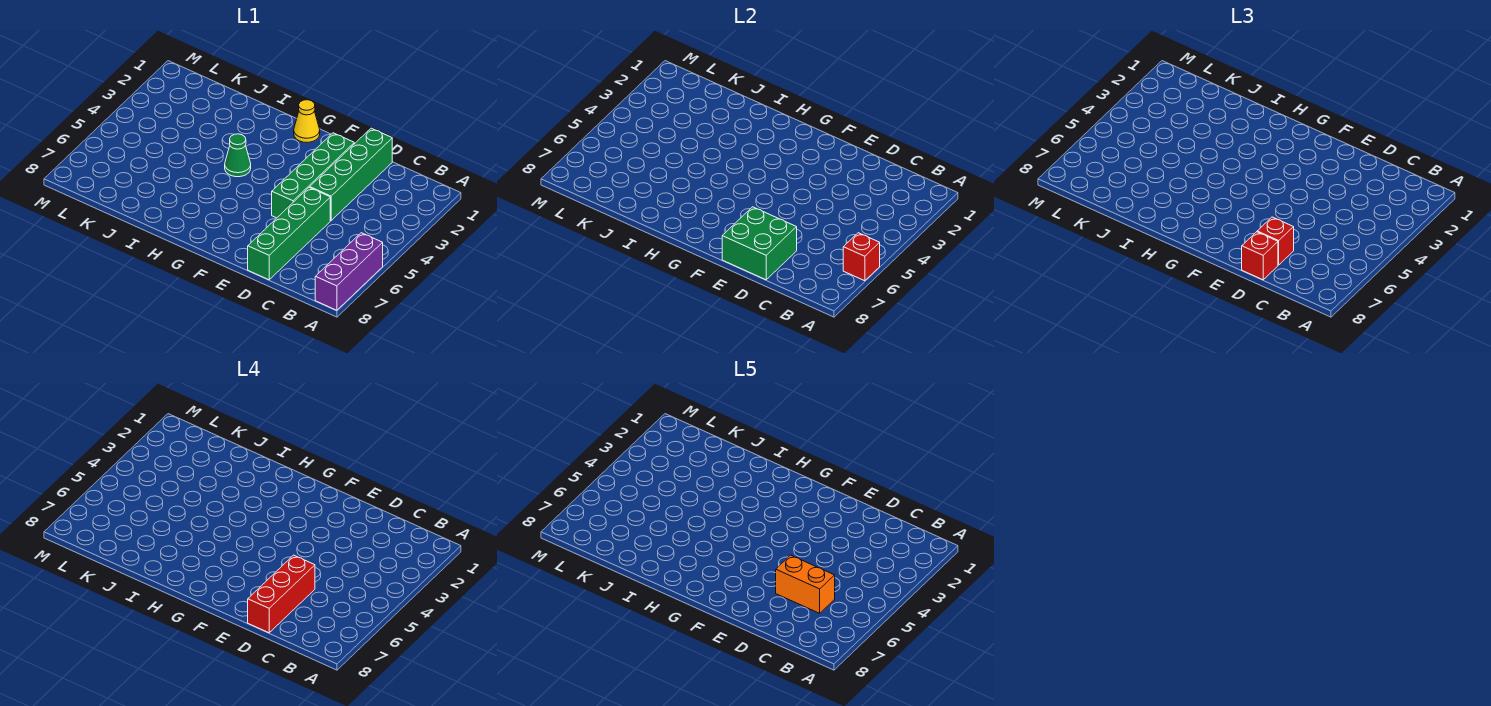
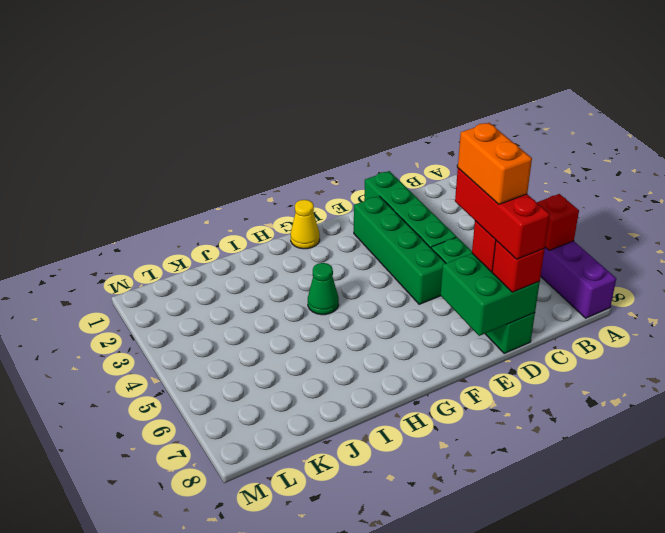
orange 1x2 brick [776,555,835,613] -> orange 1x2 brick turned to [458,123,532,204]

